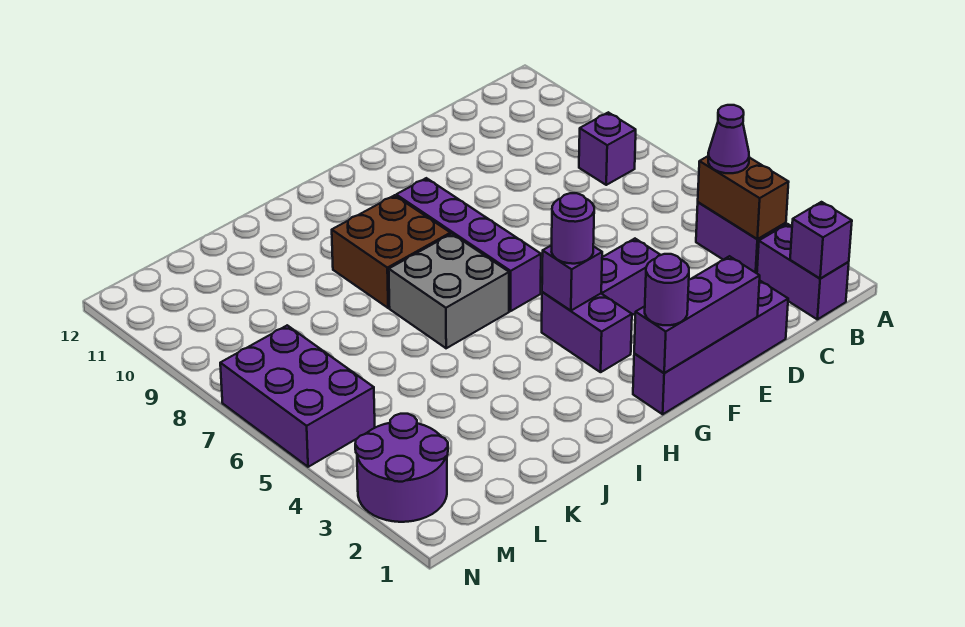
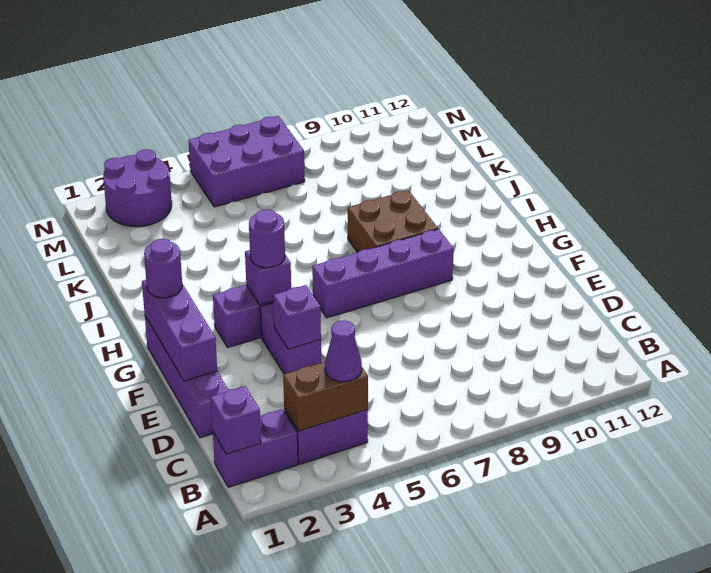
purple 1x1 brick [579,112,636,185] -> purple 1x1 brick moved to [273,285,321,349]
grey 2x2 brick [389,234,509,348] -> none

